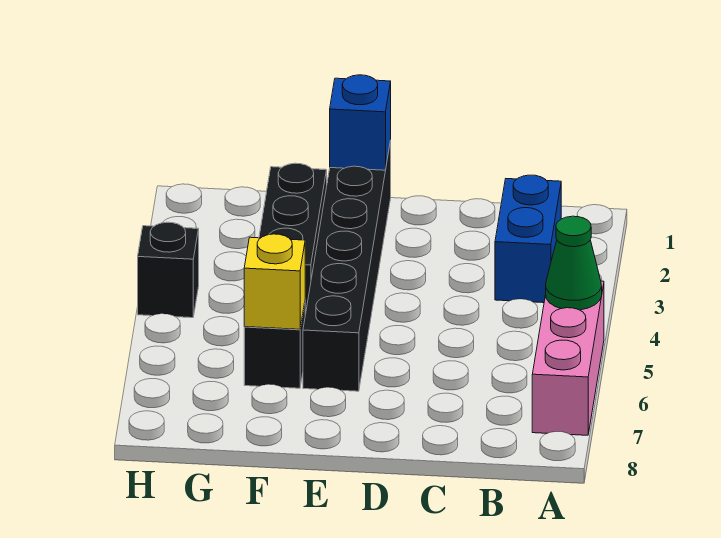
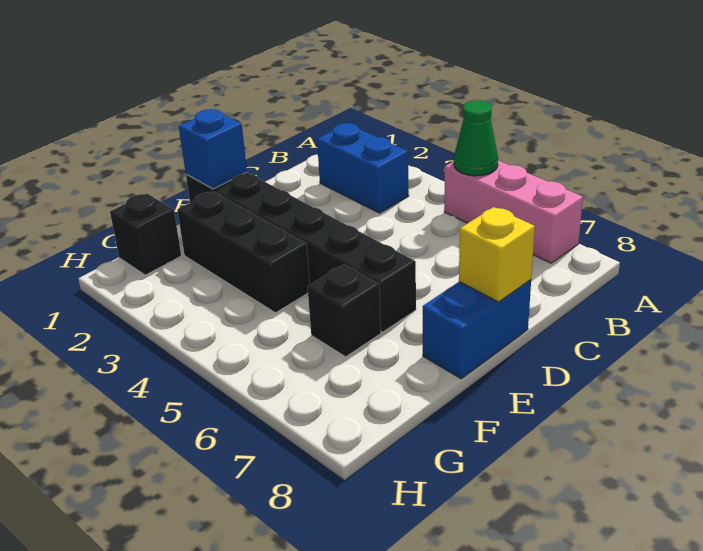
none -> blue 1x2 brick [423,280,531,379]
yellow 1x1 brick [244,234,305,329] -> yellow 1x1 brick moved to [459,207,535,302]
black 1x1 brick [138,222,199,318] -> black 1x1 brick moved to [110,194,181,275]

